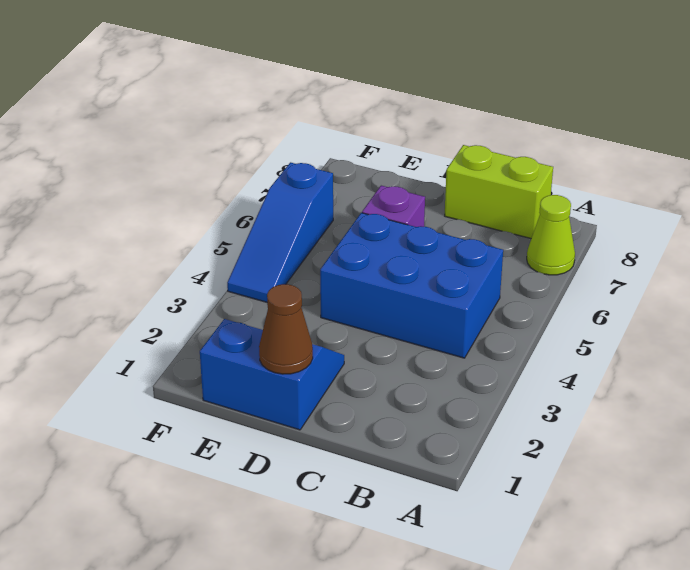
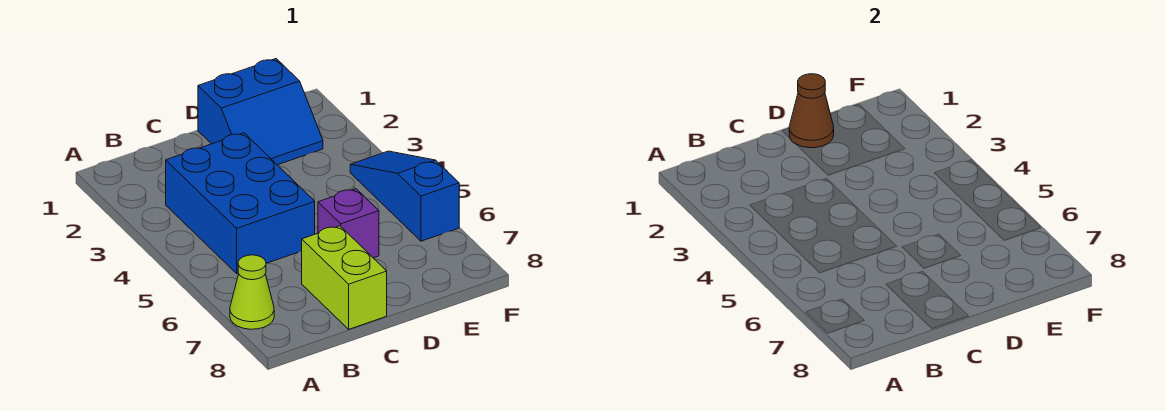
blue 2x3 brick [320,213,503,358] -> blue 2x3 brick turned to [166,133,315,273]
lime 1x2 brick [445,145,553,239] -> lime 1x2 brick turned to [302,226,387,329]

